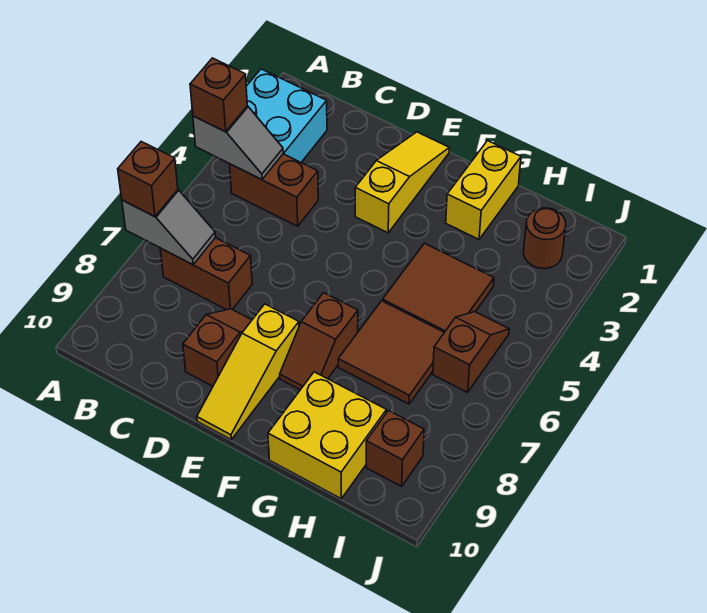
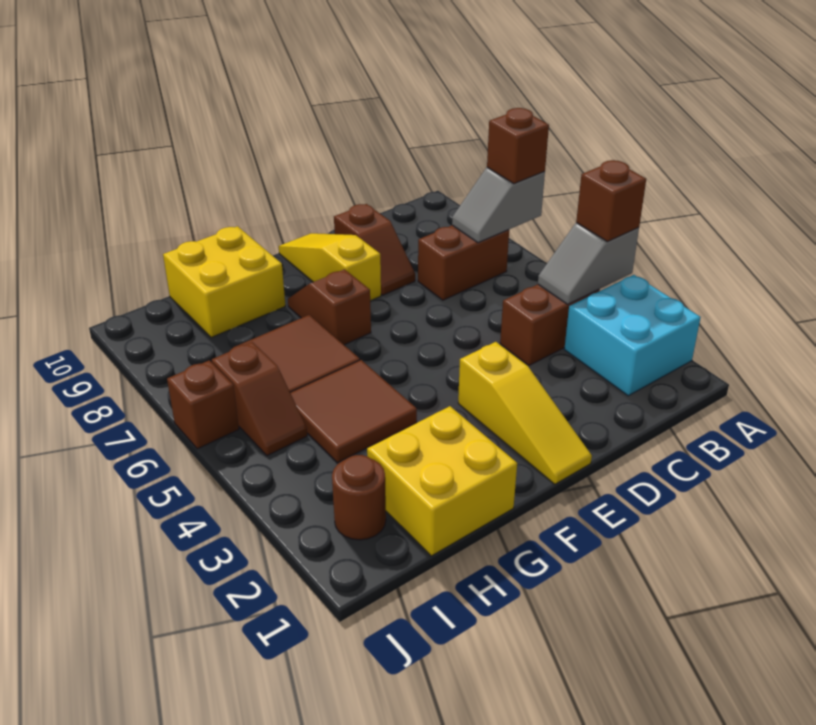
yellow 1x2 brick [446,141,521,239] -> yellow 2x2 brick [367,406,517,556]
brown 1x1 brick [366,411,424,486] -> brown 1x1 brick moved to [167,360,239,449]

